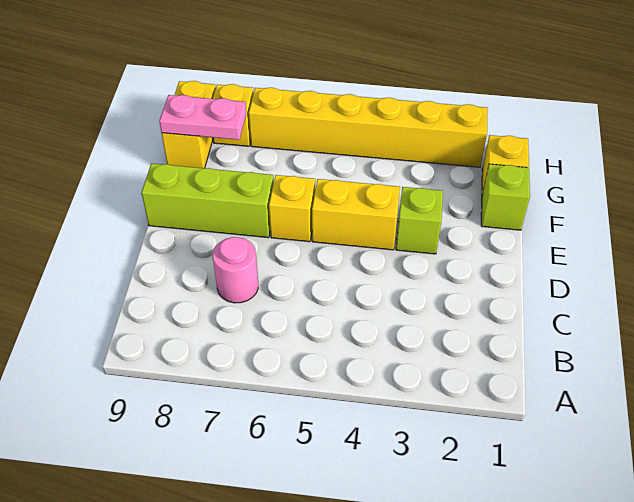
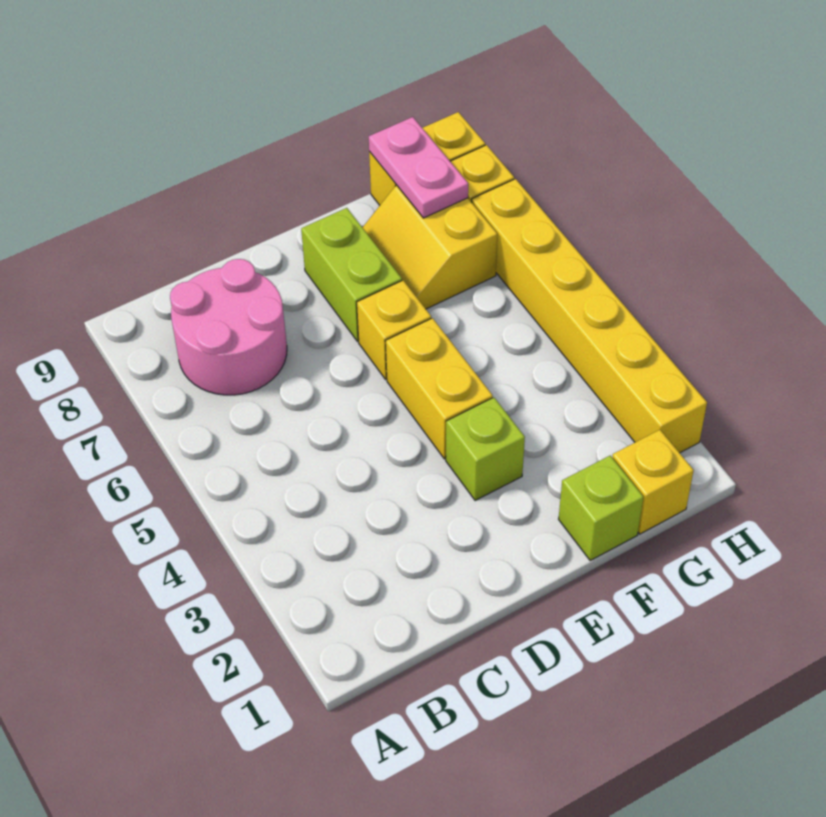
pink 1x1 round brick [213,237,258,303] -> pink 2x2 round brick [170,259,287,395]
lime 1x3 brick [141,163,274,238] -> lime 1x2 brick [301,208,402,342]
none -> yellow 2x2 slope [362,185,497,309]

